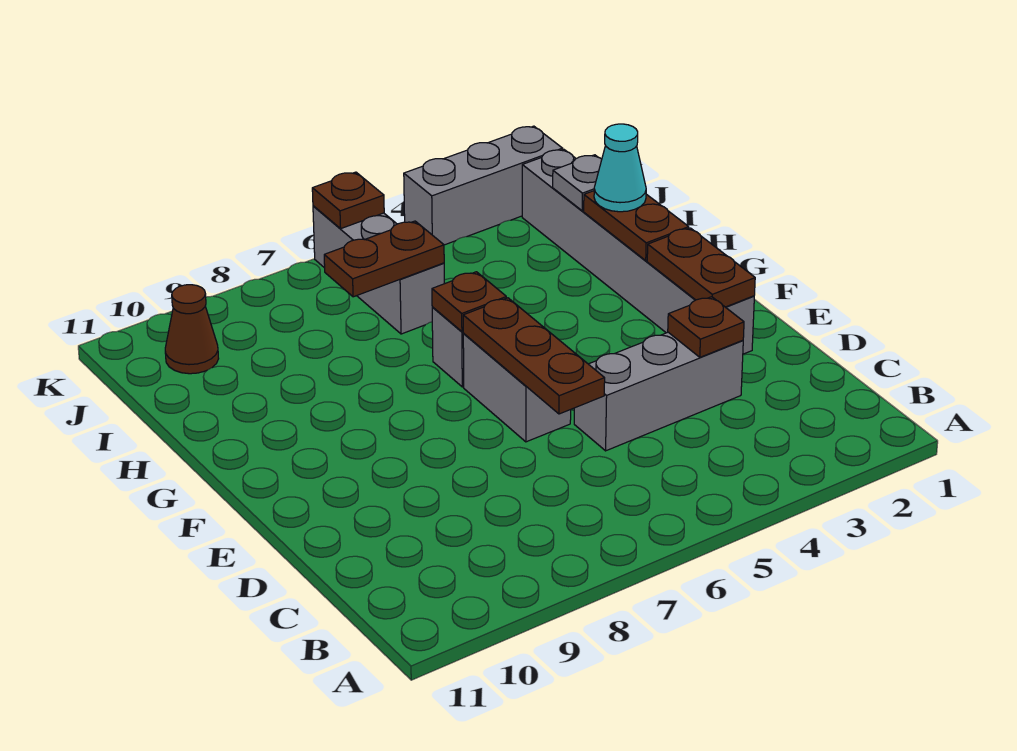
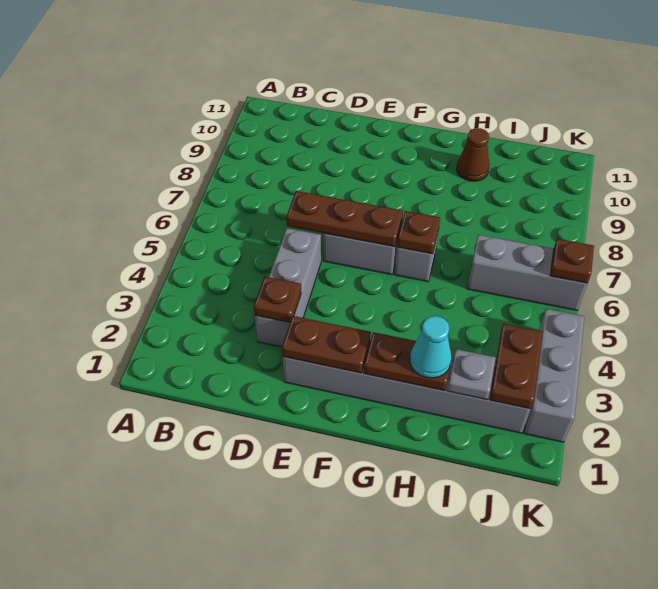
brown 1x2 plate [324,221,444,297] -> brown 1x2 plate moved to [490,324,543,409]
brown 1x1 cone [165,285,219,374] -> brown 1x1 cone moved to [457,128,489,181]

